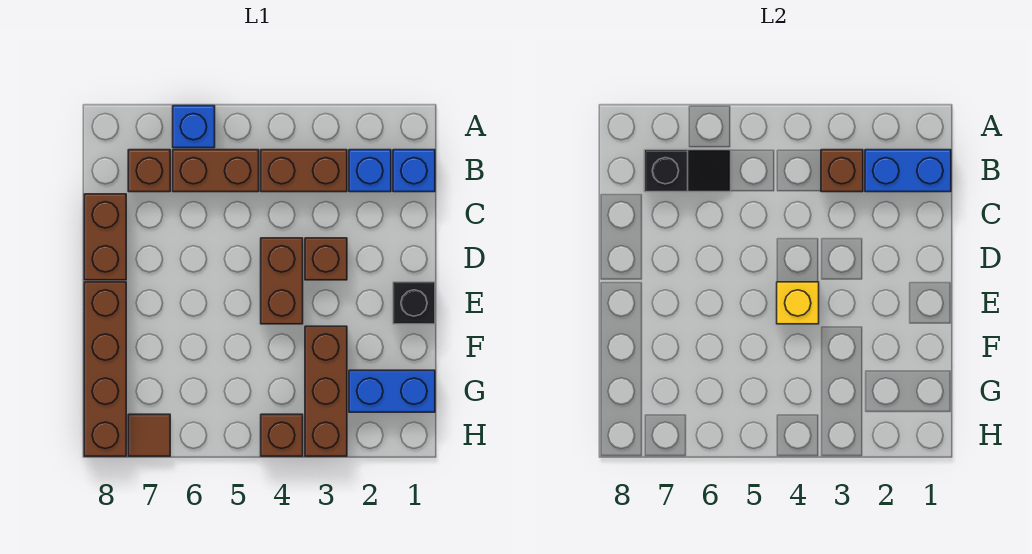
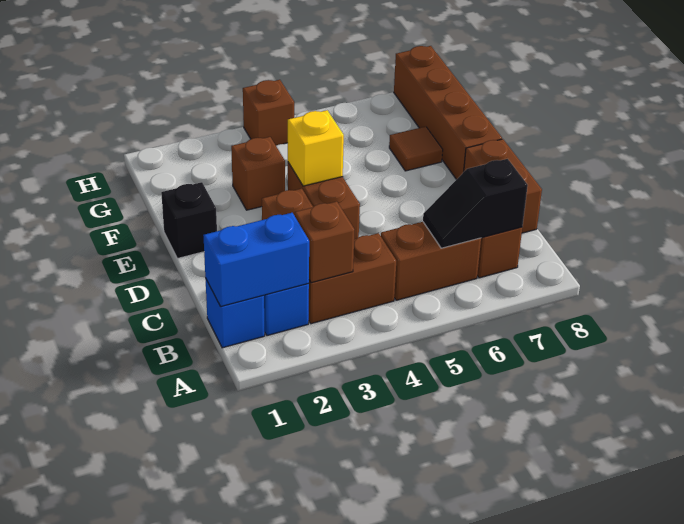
blue 1x1 brick [173,106,215,148] -> none
brown 1x3 brick [305,326,347,456] -> brown 1x1 brick [231,137,285,210]
blue 1x2 brick [349,370,435,412] -> none
brown 1x1 tile [128,414,170,456] -> brown 1x1 tile moved to [389,127,443,171]

